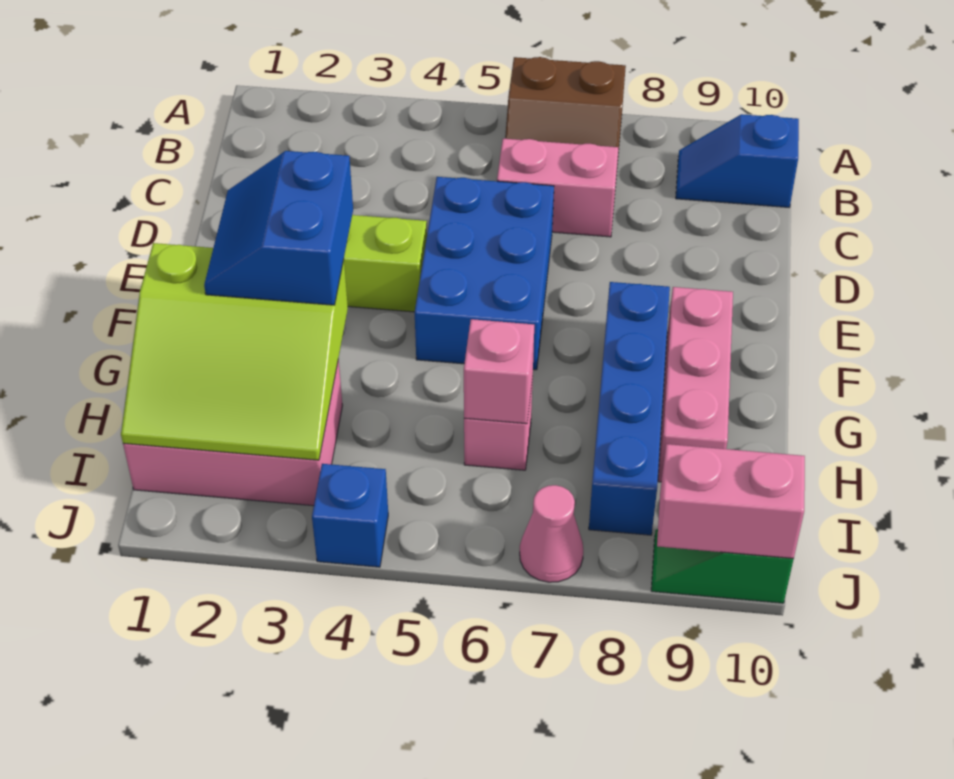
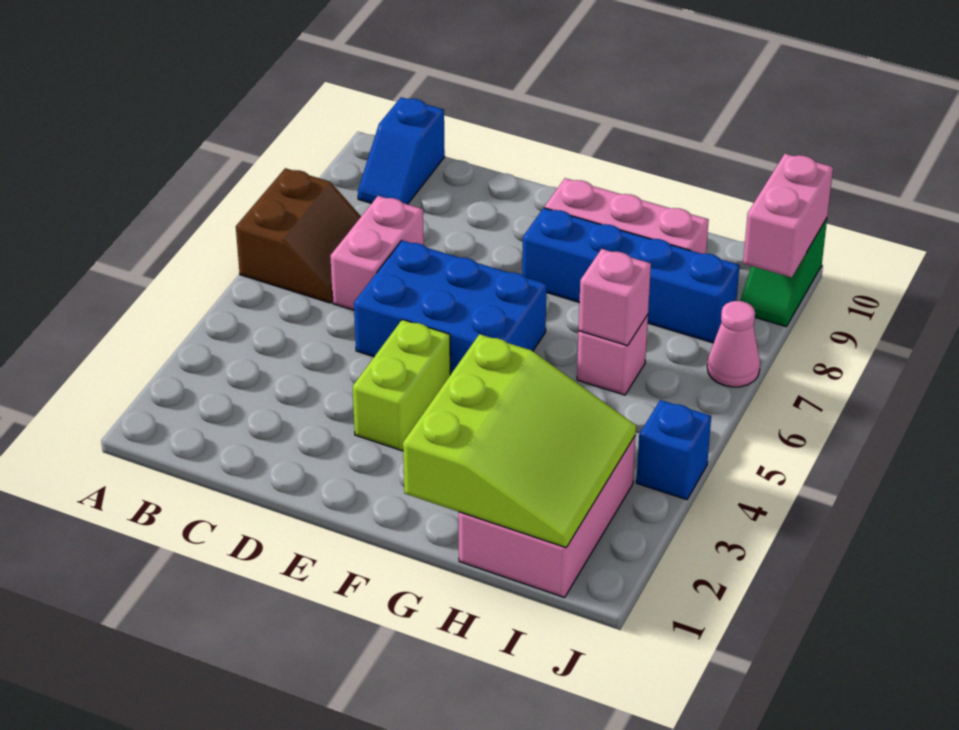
blue 2x2 slope [204,151,353,305] -> none

